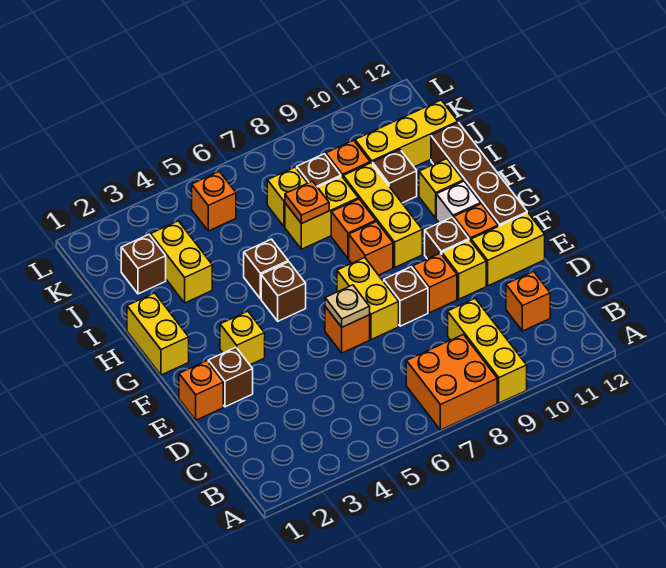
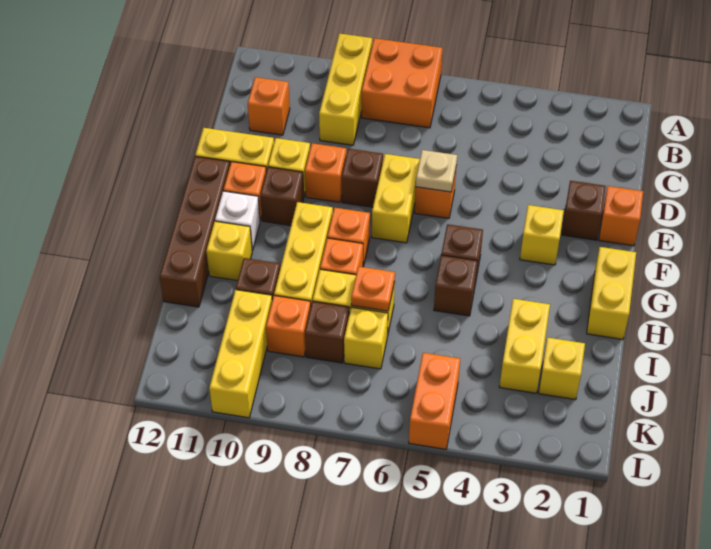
brown 1x1 brick [121,235,166,294] -> yellow 1x1 brick [539,338,585,400]
yellow 1x3 brick [355,100,458,167] -> yellow 1x3 brick turned to [209,290,272,418]
orange 1x1 brick [192,171,236,231] -> orange 1x2 brick [409,353,460,449]

